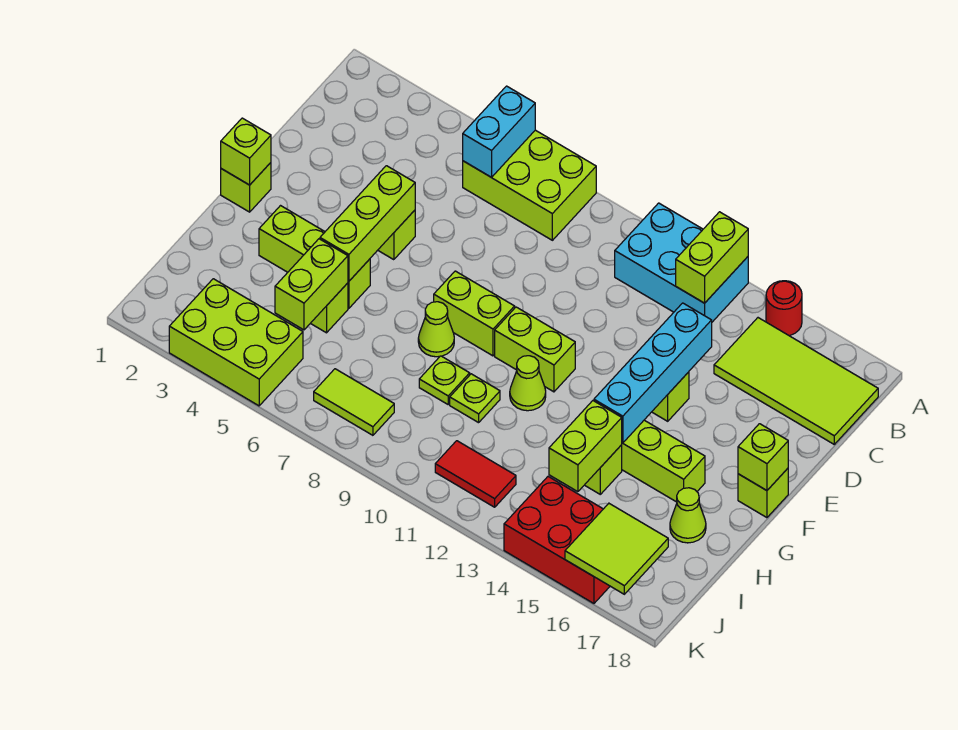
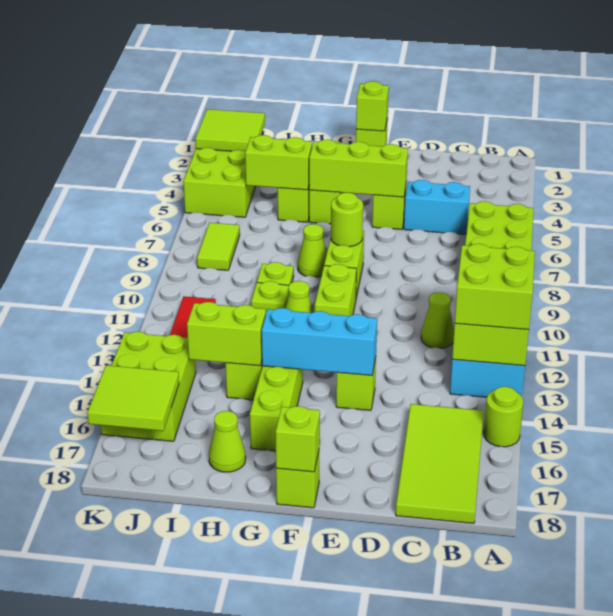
cyan 1x2 brick [463,86,535,177] -> cyan 1x2 brick moved to [404,180,470,234]
none -> lime 2x2 brick [455,244,535,330]
red 1x1 round brick [766,281,802,336] -> lime 1x1 round brick [484,387,523,447]
none -> lime 1x1 cone [421,292,454,348]
cyan 1x4 brick [594,303,712,443] -> cyan 1x3 brick [262,308,377,375]
none -> lime 1x1 round brick [331,193,363,247]
none -> lime 2x2 tile [195,109,265,152]
red 2x3 brick [504,477,610,603] -> lime 2x3 brick [101,332,196,441]

